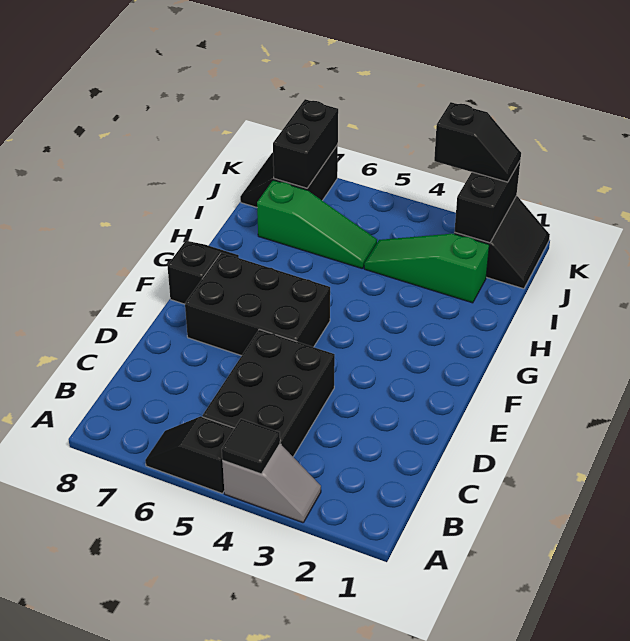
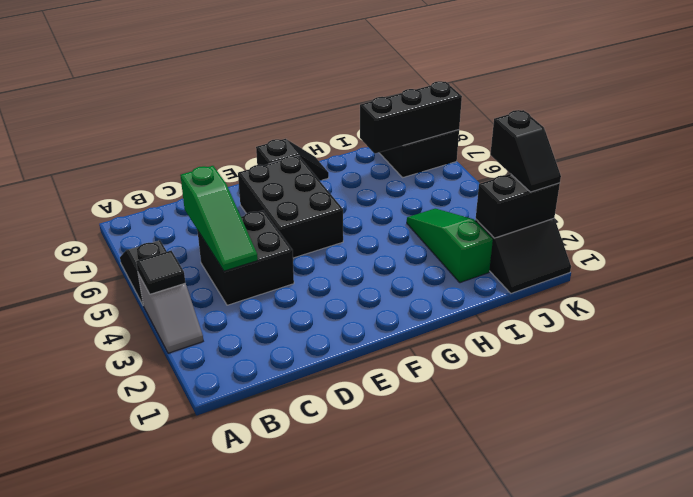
black 2x3 brick [202,329,335,457] -> black 2x2 brick [197,210,294,305]
green 1x3 slope [257,180,377,269] -> green 1x3 slope moved to [180,166,258,271]
black 1x2 brick [273,99,338,188] -> black 1x3 brick [360,81,462,154]

